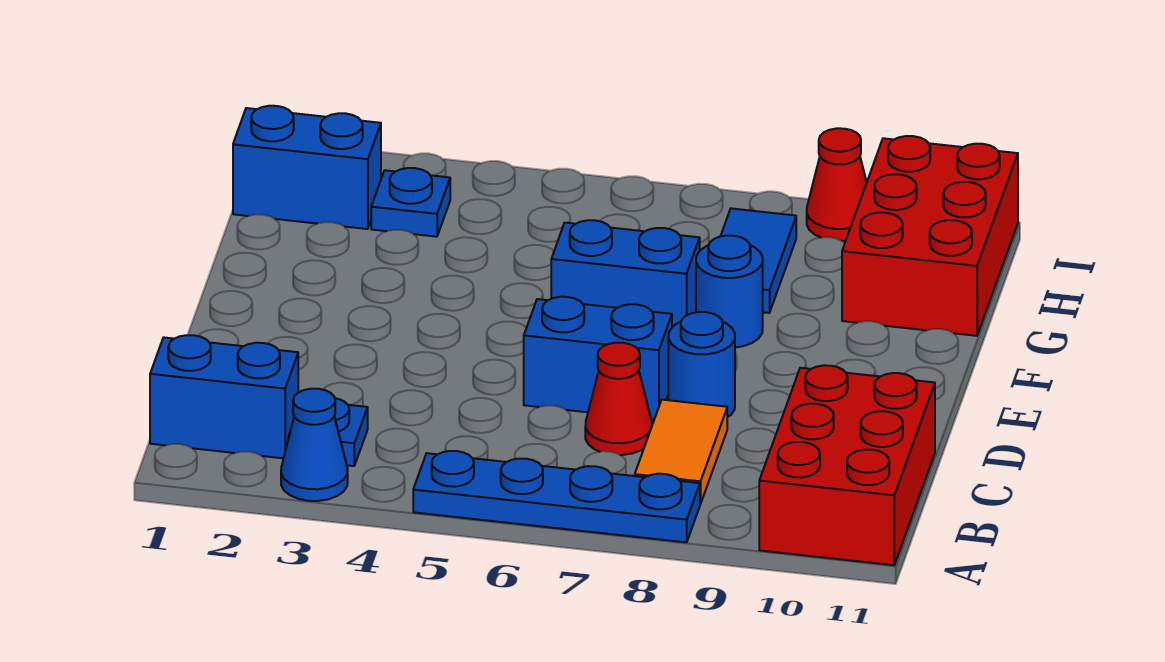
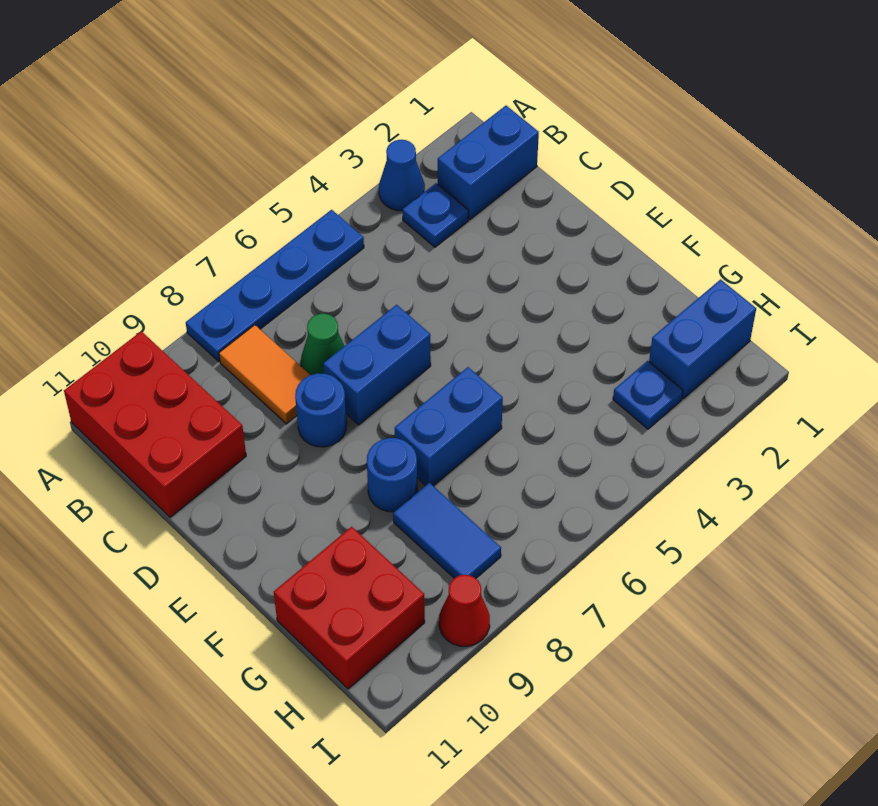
red 1x1 cone [585,343,652,455] -> green 1x1 cone [301,314,344,375]
red 2x3 brick [842,136,1018,336] -> red 2x2 brick [274,527,425,689]

